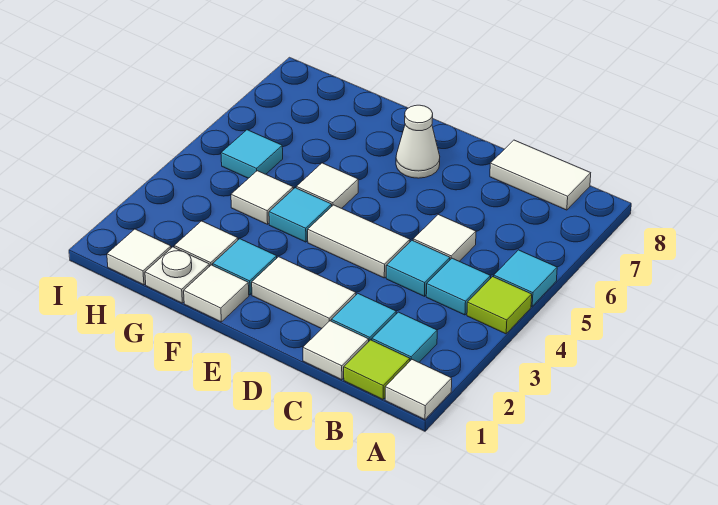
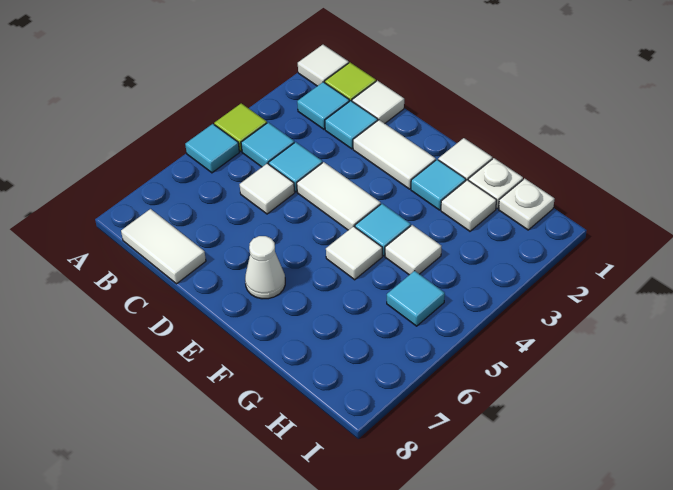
white 1x1 tile [107,229,171,285] -> white 1x1 plate [499,178,554,230]

